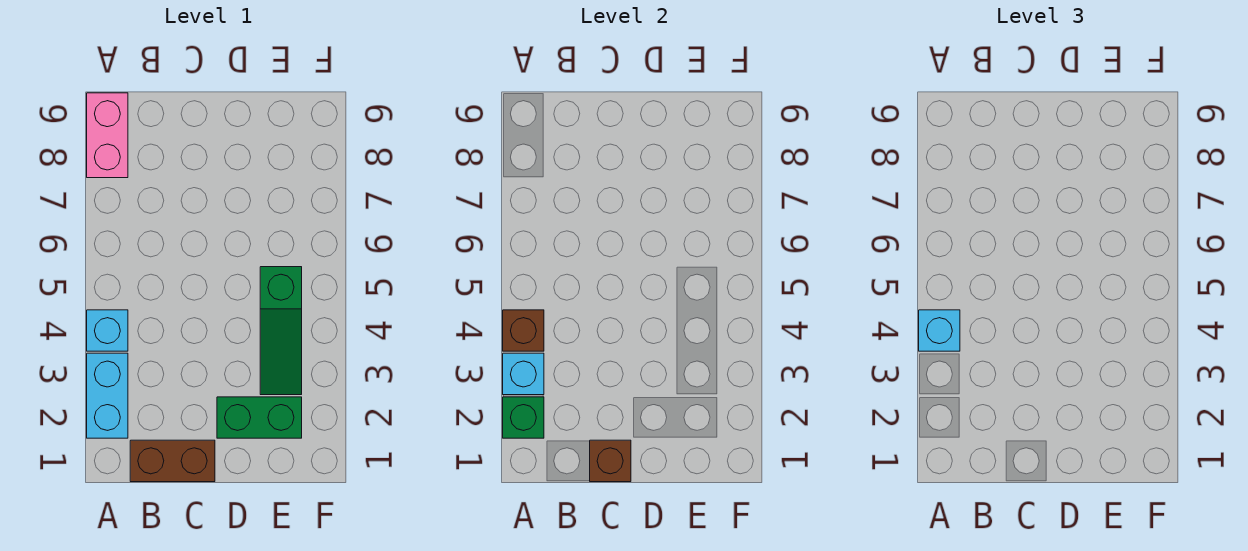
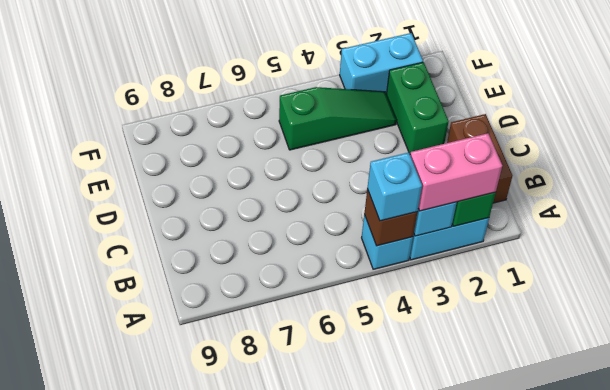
pink 1x2 brick [87,93,128,178] -> pink 1x2 brick moved to [410,133,502,211]
brown 1x1 brick [590,440,631,482] -> none
none -> cyan 1x2 brick [340,33,423,94]

